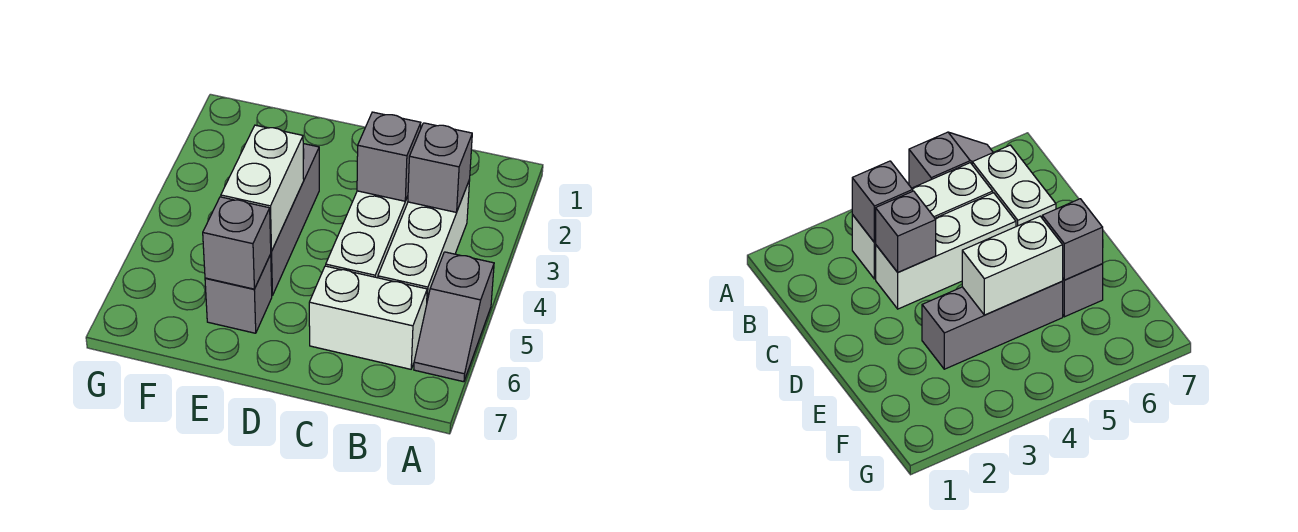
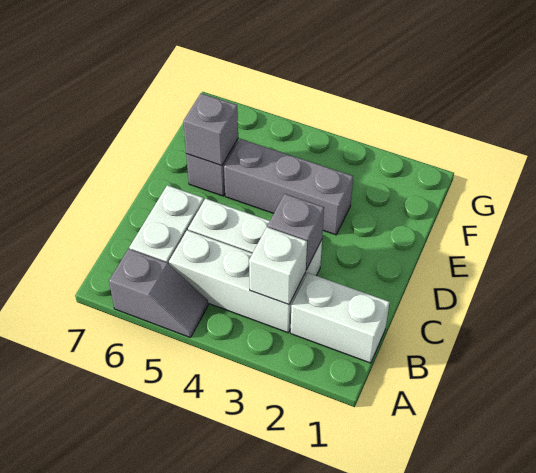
grey 1x2 slope [414,252,494,382] -> grey 1x2 slope turned to [109,249,208,338]
grey 1x1 brick [408,123,472,212] -> white 1x1 brick [249,227,307,305]
white 1x2 brick [221,125,304,251] -> white 1x2 brick moved to [291,273,390,363]

